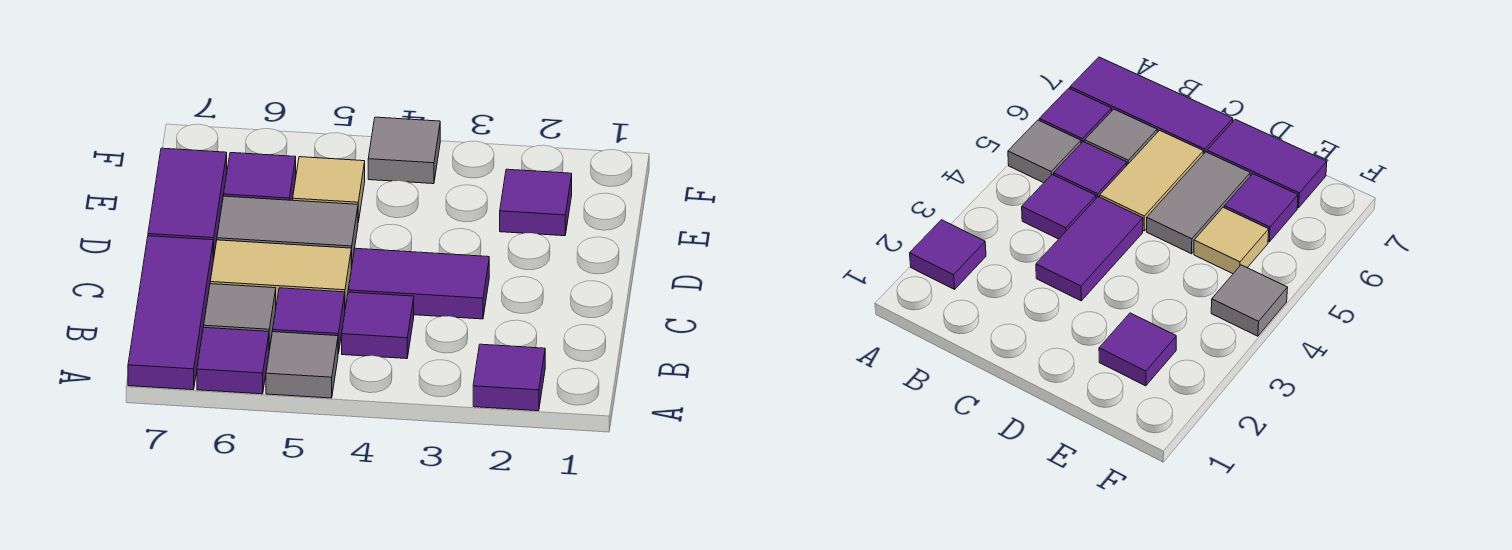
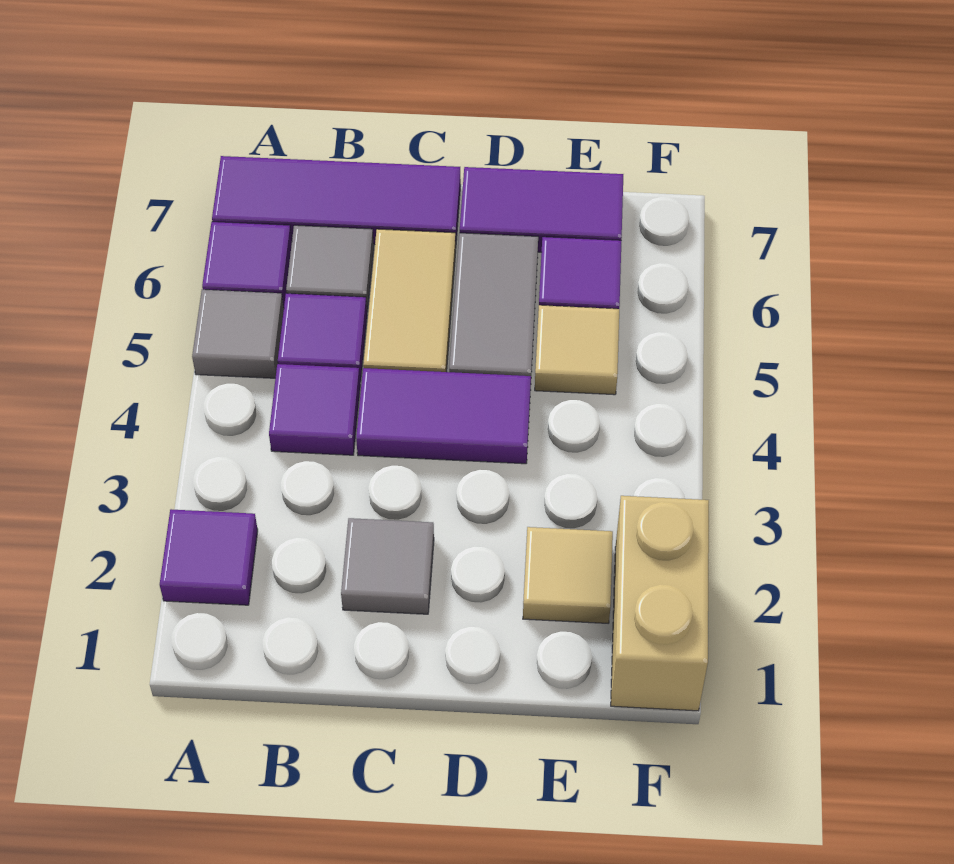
purple 1x2 tile [348,248,489,319] -> purple 1x2 tile turned to [356,368,531,464]
purple 1x1 tile [500,169,572,236] -> tan 1x1 tile [523,527,613,623]
none -> tan 1x2 brick [611,496,709,711]
grey 1x1 tile [368,117,440,184] -> grey 1x1 tile moved to [341,518,434,614]

